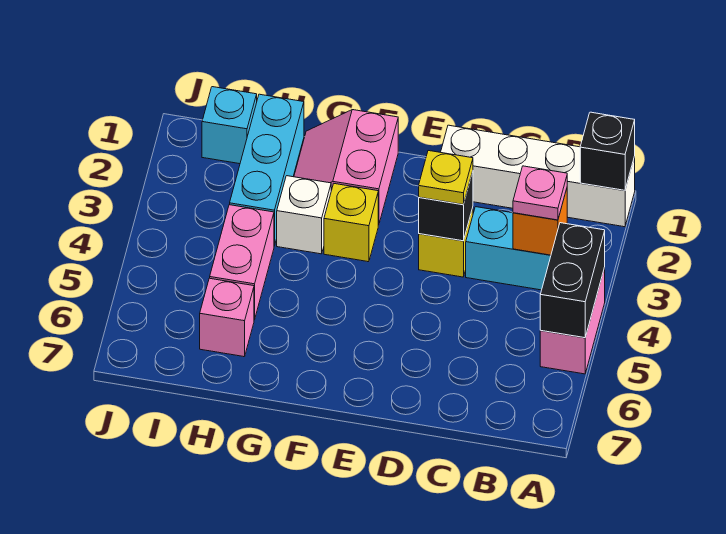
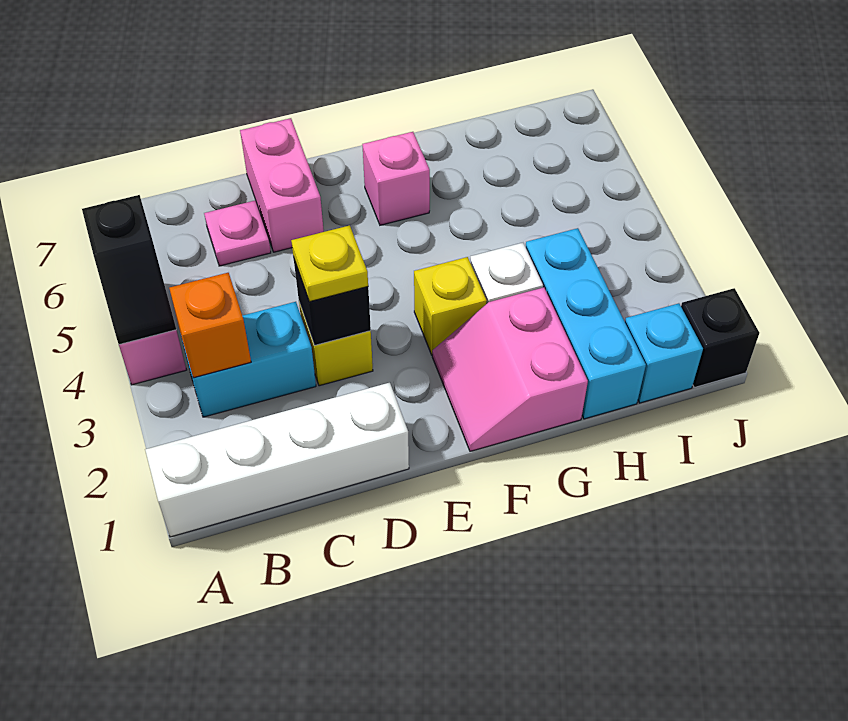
black 1x1 brick [580,112,635,190] -> black 1x1 brick moved to [681,288,759,387]
black 1x2 brick [540,223,605,338] -> black 1x2 slope [82,195,176,345]
pink 1x1 plate [513,166,567,220] -> pink 1x1 plate moved to [204,200,271,266]
pink 2x2 slope [294,110,398,225] -> pink 2x2 slope turned to [432,287,588,451]
pink 1x2 brick [210,205,274,320] -> pink 1x2 brick moved to [240,118,324,252]
pink 1x1 brick [200,278,254,357] -> pink 1x1 brick moved to [362,132,430,225]

